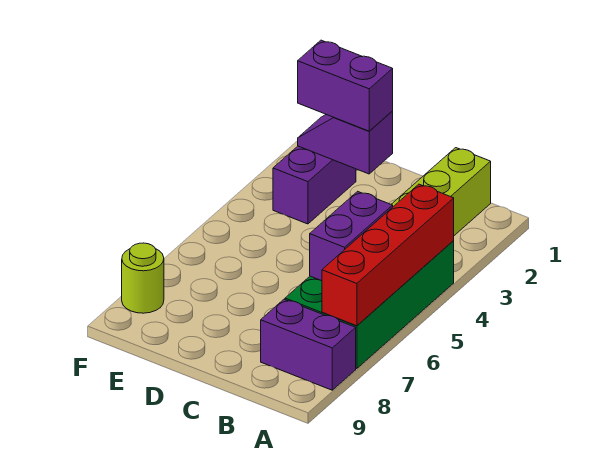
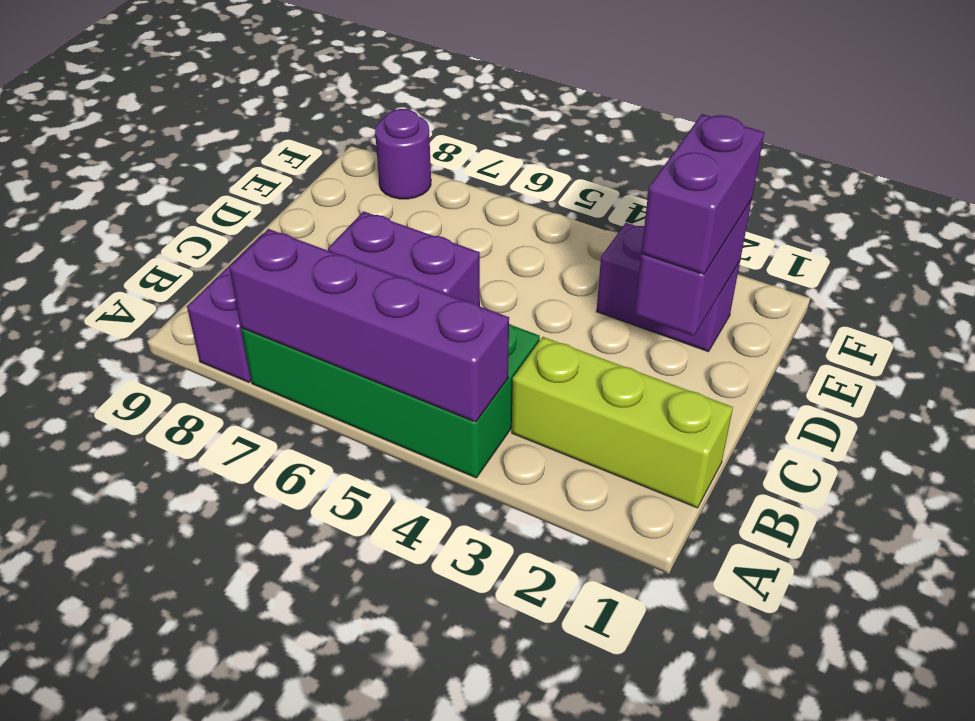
red 1x4 brick [322,184,454,326] -> purple 1x4 brick [229,229,509,422]
purple 1x2 slope [298,111,393,174] -> purple 1x2 brick [634,199,752,336]
lime 1x1 round brick [122,243,164,313] -> purple 1x1 round brick [375,109,431,199]

